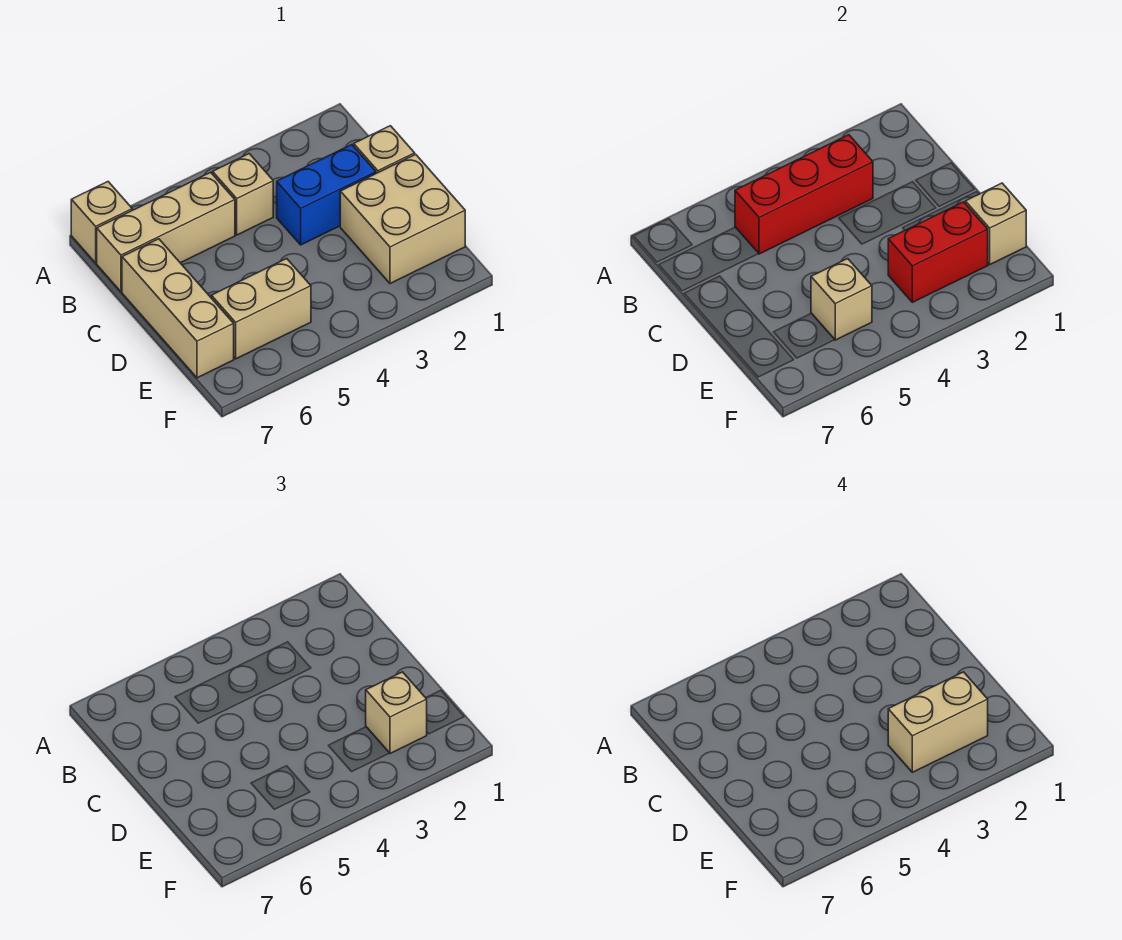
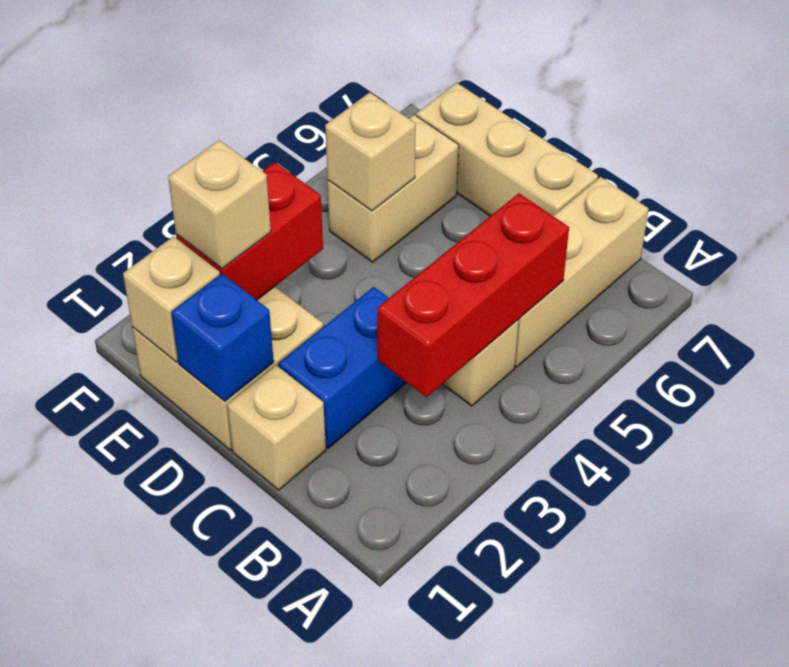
tan 1x1 brick [71,182,132,263] -> none
none -> blue 1x1 brick [171,274,274,401]
tan 1x2 brick [888,672,988,772] -> none

